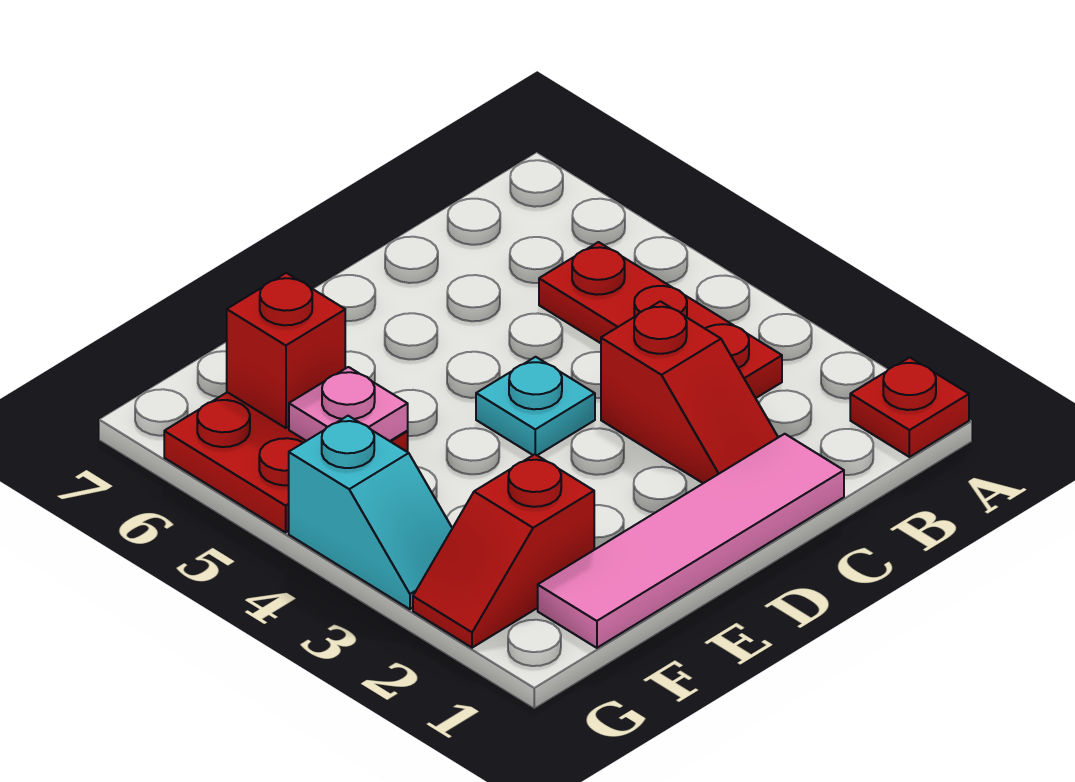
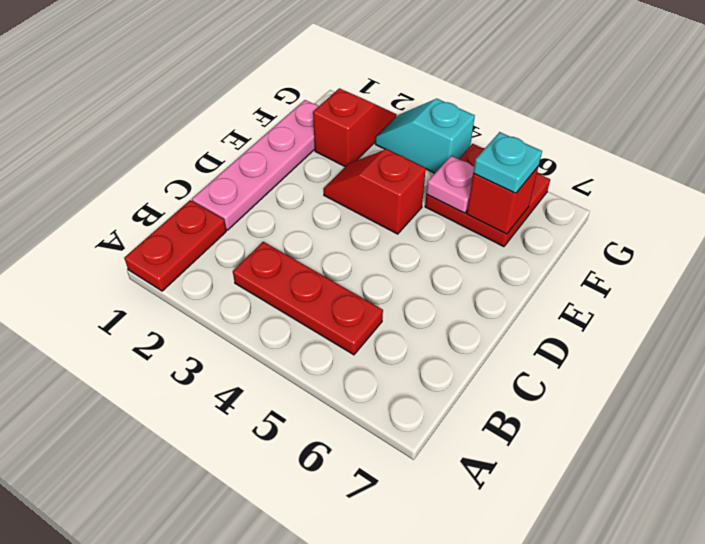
red 1x1 plate [850,357,969,457] -> red 1x2 plate [124,200,226,291]
pink 1x4 tile [538,434,844,648] -> pink 1x4 plate [192,100,319,230]
red 1x2 slope [601,301,778,483] -> red 1x2 slope moved to [324,149,426,234]
cyan 1x1 plate [476,357,595,455] -> cyan 1x1 plate moved to [473,132,542,193]

